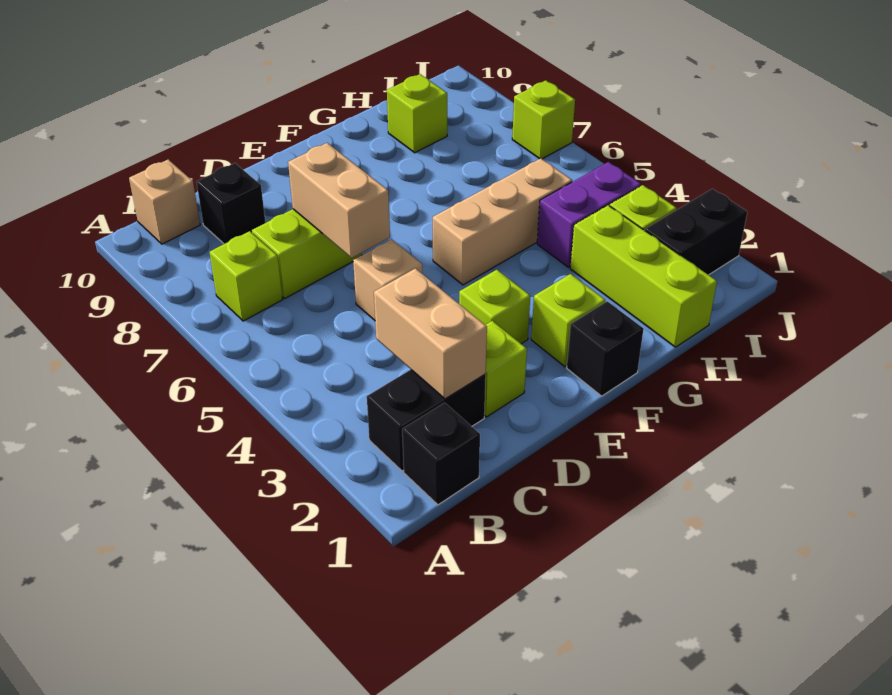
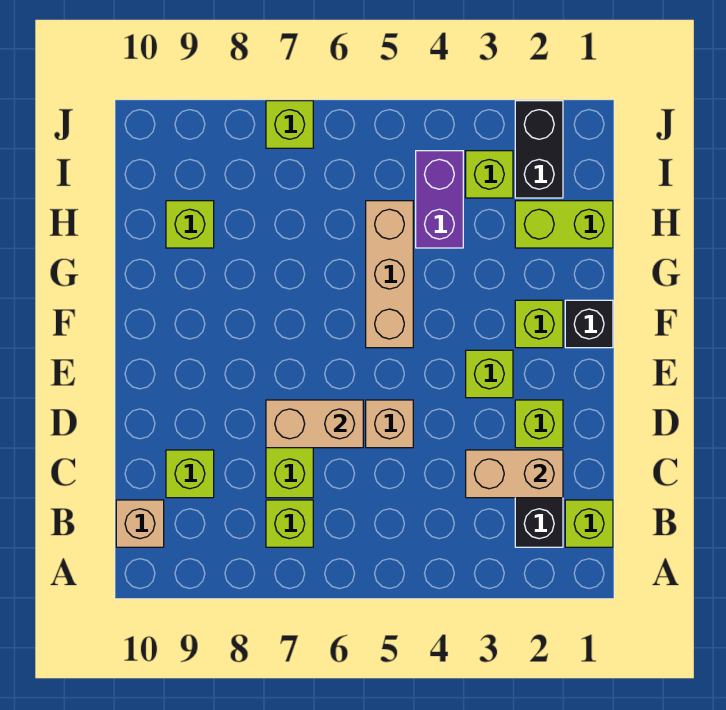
black 1x1 brick [402,403,480,505] -> lime 1x1 brick [565,500,613,547]
black 1x1 brick [197,163,265,244] -> lime 1x1 brick [166,450,214,498]
lime 1x3 brick [570,205,717,347] -> lime 1x2 brick [515,201,613,248]

